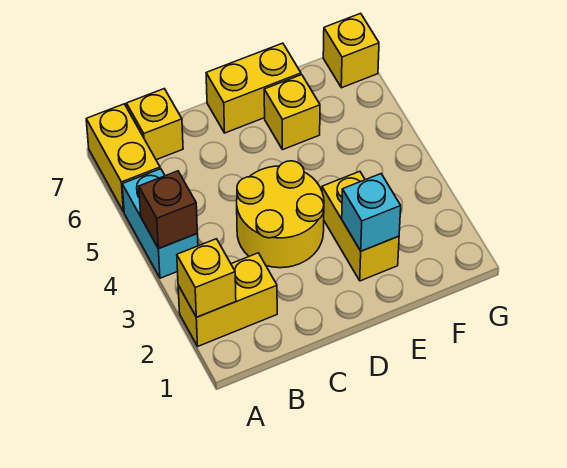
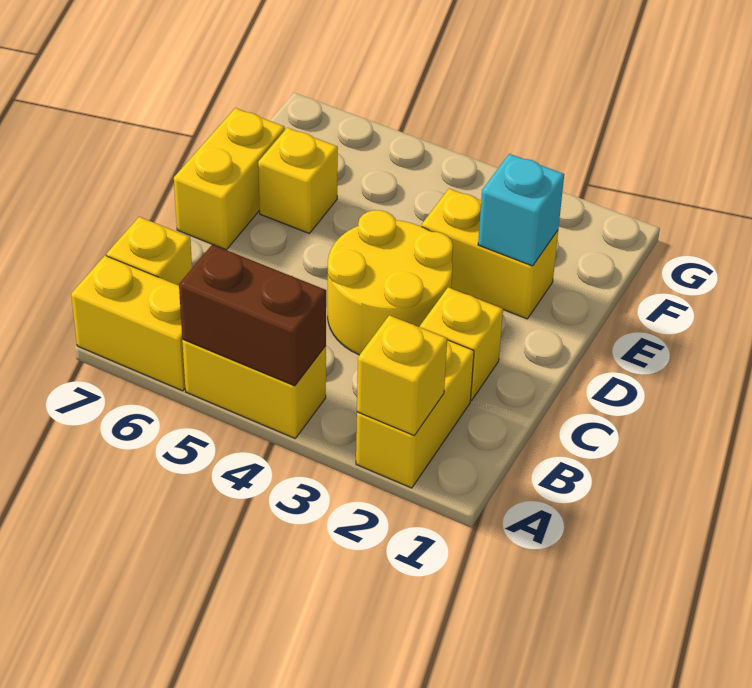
cyan 1x2 brick [122,169,198,278] -> yellow 1x2 brick [182,340,326,438]
brown 1x1 brick [139,171,197,249] -> brown 1x2 brick [179,245,326,386]
yellow 1x1 brick [323,13,379,88] -> yellow 1x1 brick moved to [420,287,503,401]

